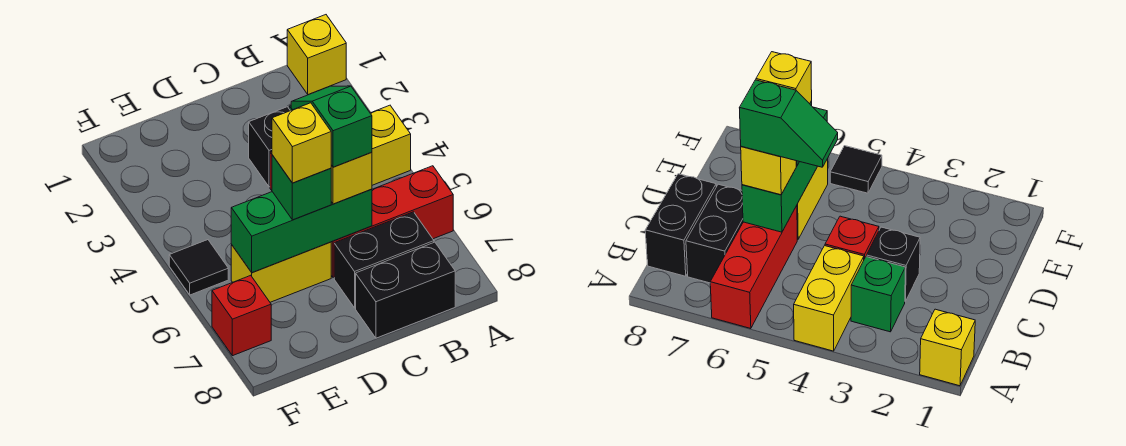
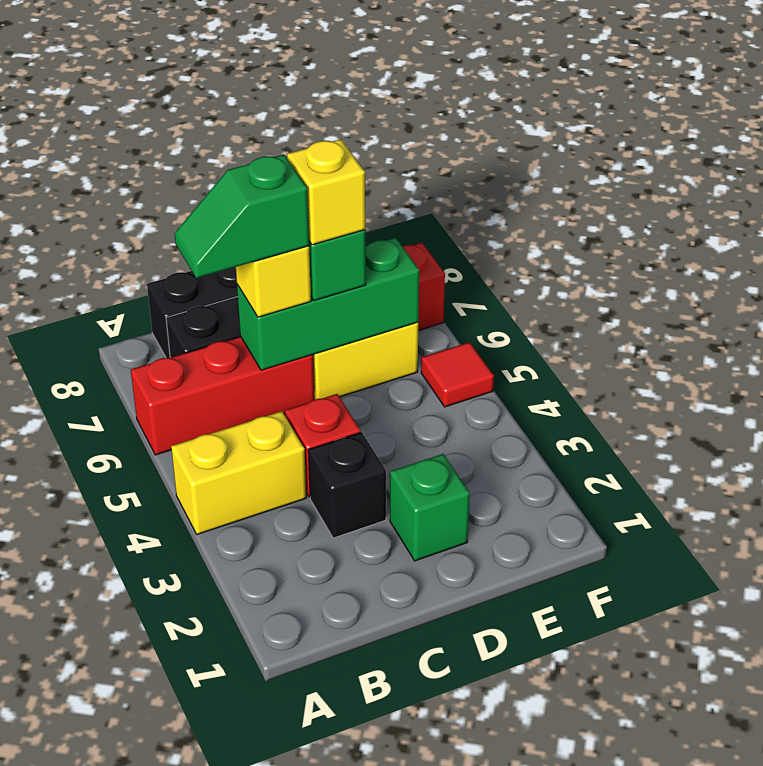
yellow 1x1 brick [287,15,346,95] -> none
green 1x1 brick [851,257,905,332] -> green 1x1 brick moved to [390,454,470,561]
green 1x2 slope [291,86,372,167] -> green 1x2 slope turned to [175,155,309,278]
black 1x1 tile [169,240,228,295] -> red 1x1 tile [421,342,494,407]

